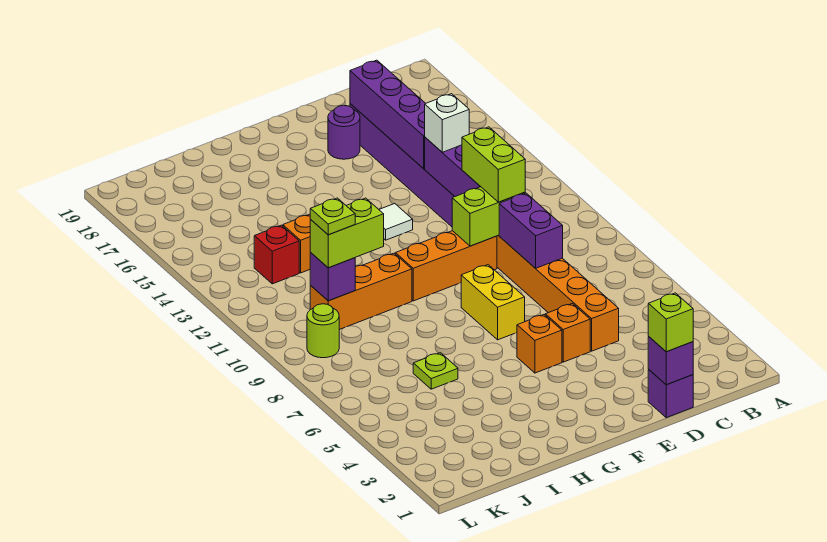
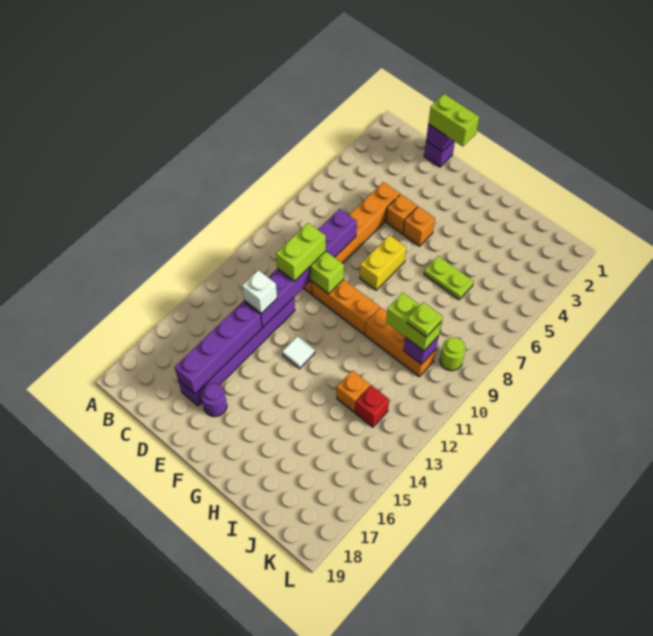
lime 1x1 brick [648,293,693,352] -> lime 1x2 brick [428,94,479,147]
lime 1x1 plate [413,353,458,389] -> lime 1x2 plate [424,256,474,300]

